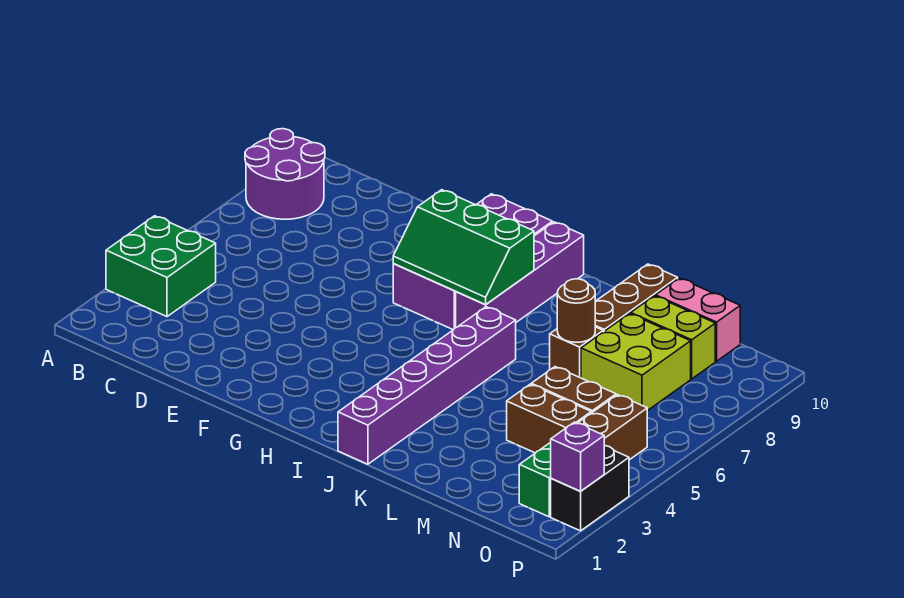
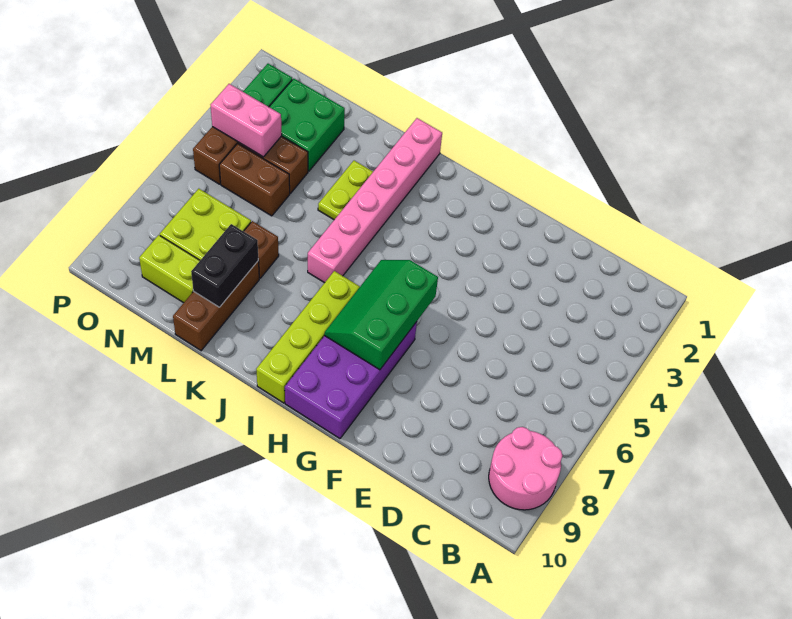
green 2x2 brick [106,216,216,317] -> green 2x2 brick moved to [269,79,345,171]
purple 2x2 round brick [245,129,325,219] -> pink 2x2 round brick [489,427,563,510]
green 2x3 slope [393,190,534,305] -> green 2x3 slope turned to [324,260,438,370]
purple 1x4 brick [456,222,584,328] -> lime 1x4 brick [256,271,360,403]
purple 1x6 brick [338,307,516,464] -> pink 1x6 brick [308,118,442,283]
none -> lime 1x2 plate [318,161,373,220]
brown 1x1 round brick [557,279,595,342] -> none
pink 1x2 brick [656,278,740,361] -> pink 1x2 brick moved to [211,84,282,157]
black 1x2 brick [551,445,629,531] -> black 1x2 brick moved to [191,224,258,307]
purple 1x1 brick [551,422,604,491] -> none

